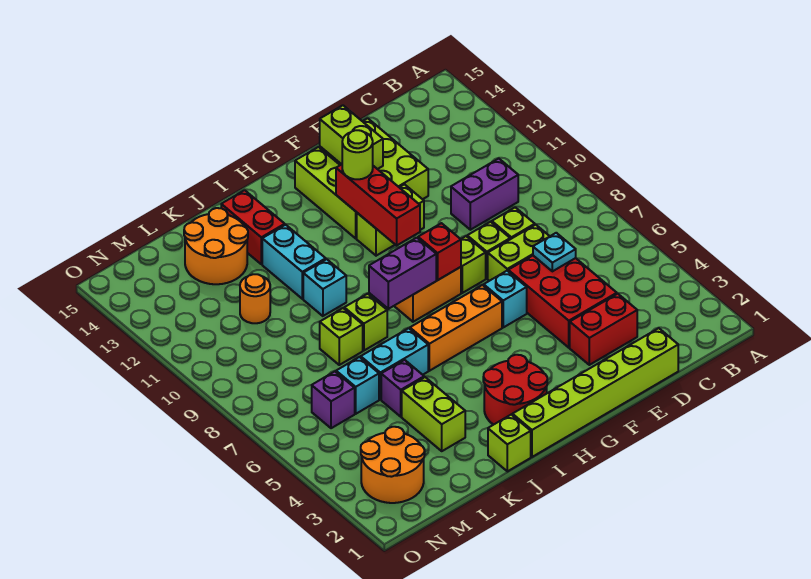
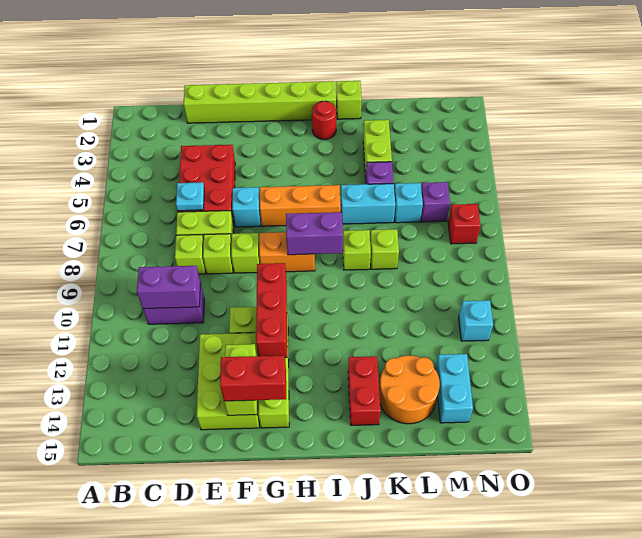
none -> purple 1x2 brick [137,266,200,309]
red 1x2 brick [570,294,637,365] -> red 1x2 brick moved to [220,356,286,401]
red 1x1 brick [418,223,461,280] -> red 1x1 brick moved to [448,204,480,244]
lime 1x1 round brick [342,130,373,179] -> none
red 2x2 round brick [483,355,547,425] -> red 1x1 round brick [312,101,336,140]
cyan 1x1 brick [303,259,346,316] -> cyan 1x1 brick moved to [459,300,493,341]
cyan 1x2 brick [262,225,326,299] -> cyan 1x2 brick moved to [435,354,473,423]
orange 1x1 round brick [240,274,270,323] -> none
orange 2x2 round brick [361,427,425,503] -> none

